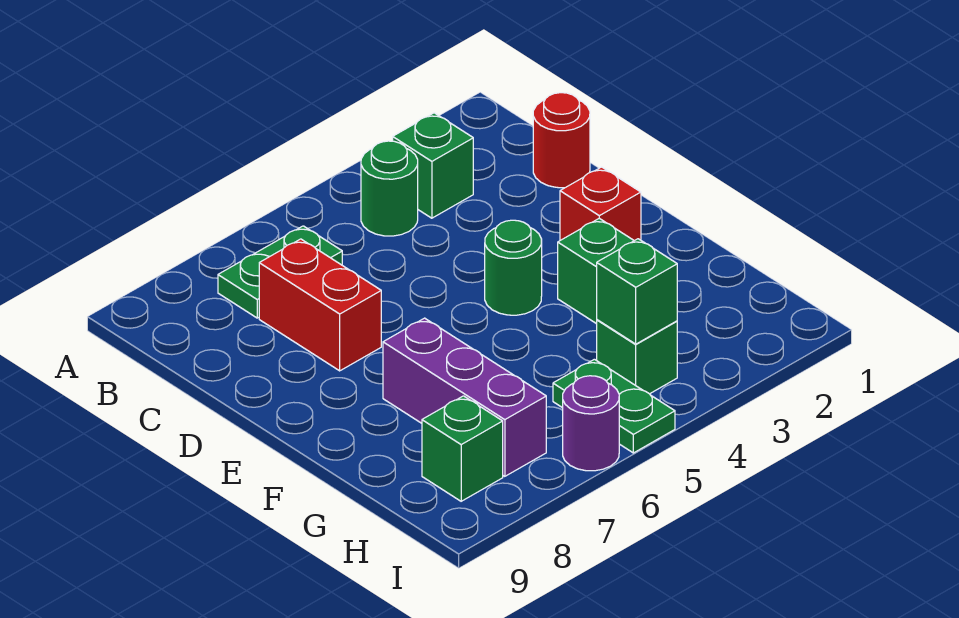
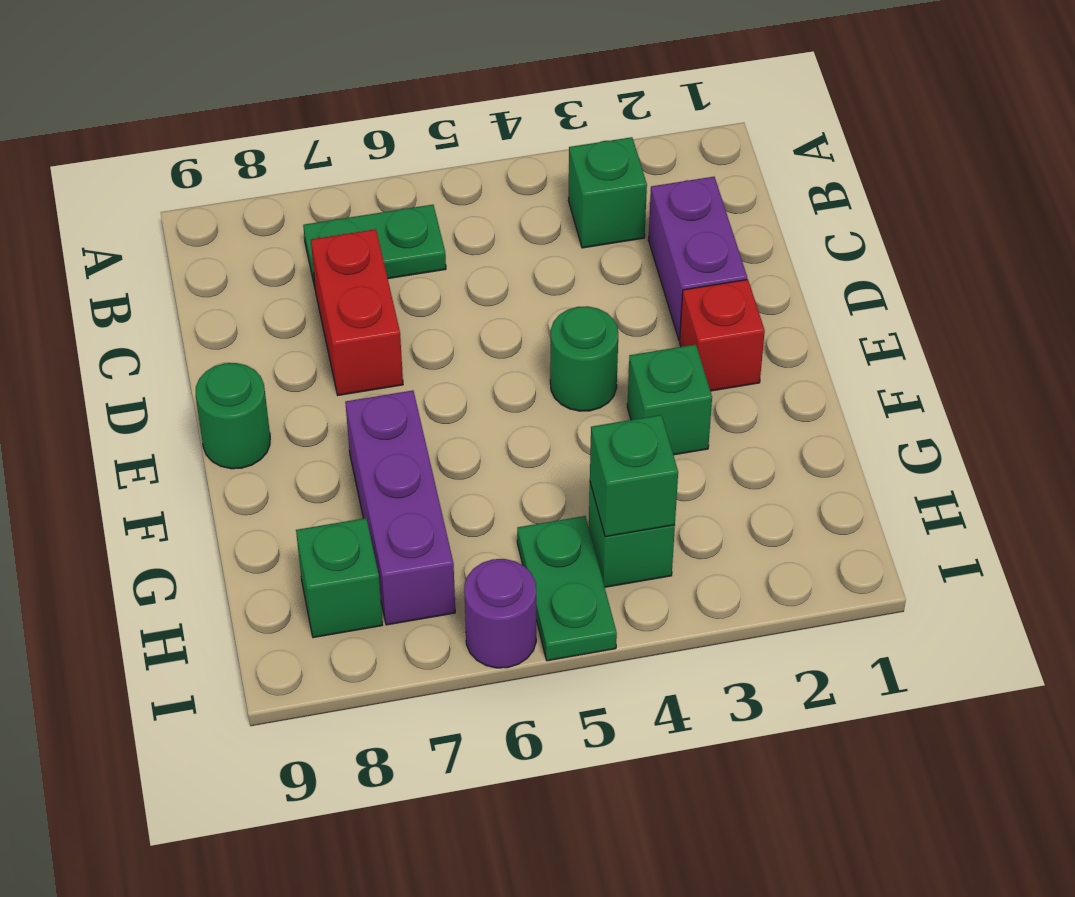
green 1x1 round brick [361,141,418,236] -> green 1x1 round brick moved to [196,363,270,469]
red 1x1 round brick [533,93,590,188] -> none
none -> purple 1x2 brick [648,177,747,340]

